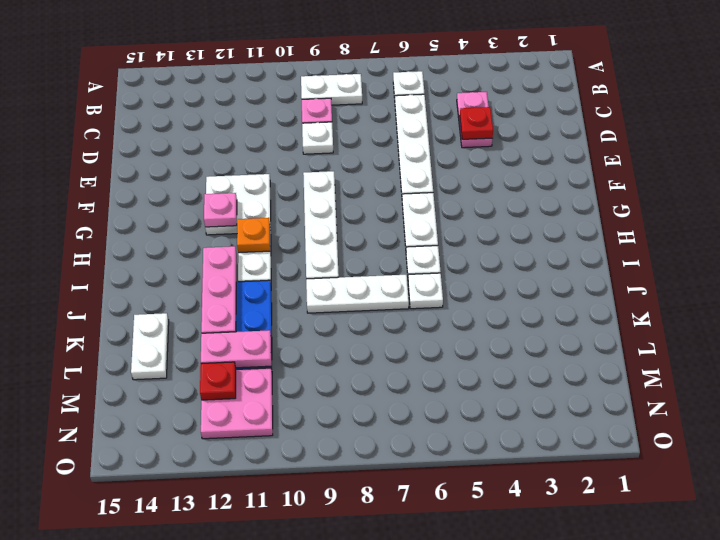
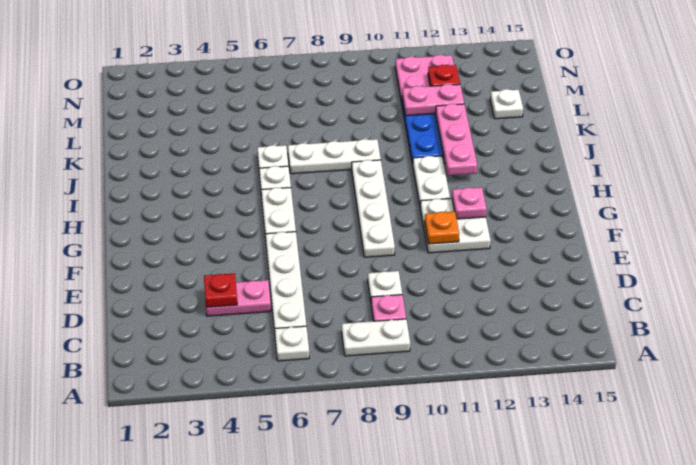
pink 1x2 plate [457,92,492,148] -> pink 1x2 plate turned to [206,280,271,316]
orange 1x1 plate [237,218,270,253] -> orange 1x1 plate moved to [425,212,459,244]
white 1x2 plate [131,313,169,380] -> white 1x1 plate [490,89,523,119]

